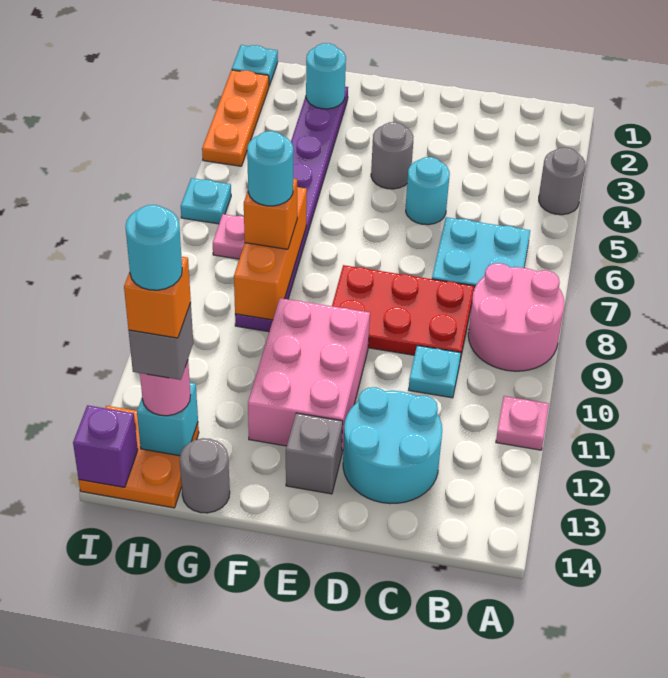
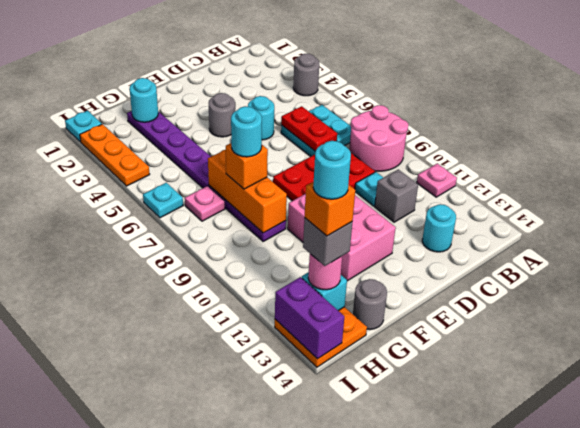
none -> red 1x2 plate [281,106,337,151]
cyan 2x2 round brick [343,387,442,504] -> cyan 1x1 round brick [422,204,456,252]
grey 1x1 brick [286,413,343,494] -> grey 1x1 brick moved to [375,170,418,222]
purple 1x1 brick [73,405,138,487] -> purple 1x2 brick [275,277,344,359]

